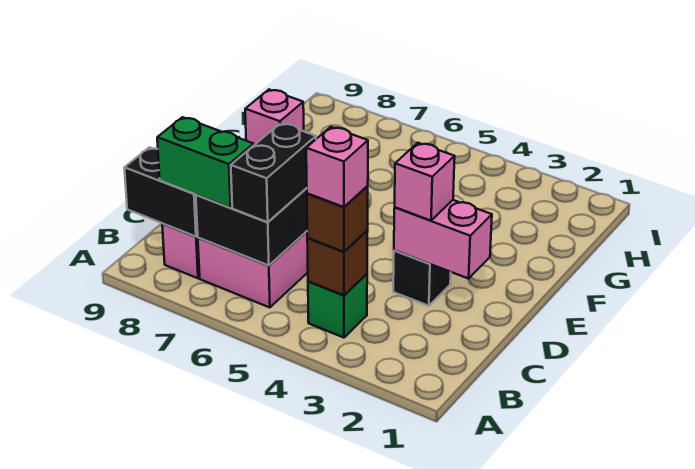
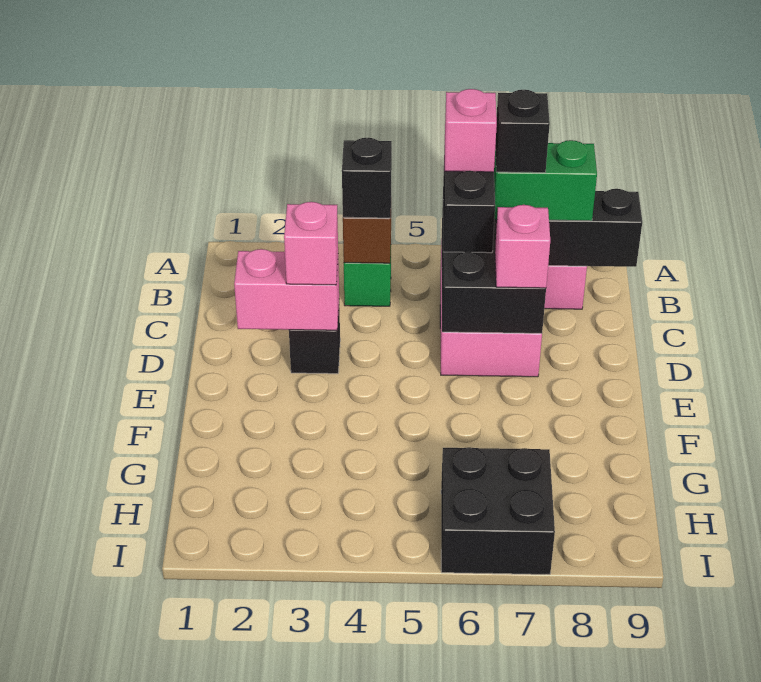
brown 1x1 brick [307,186,368,252] -> black 1x1 brick [342,138,392,218]
pink 1x1 brick [306,127,368,207] -> pink 1x1 brick moved to [445,89,497,172]
none -> black 1x1 brick [495,90,550,173]
none -> black 2x2 brick [441,447,555,574]

